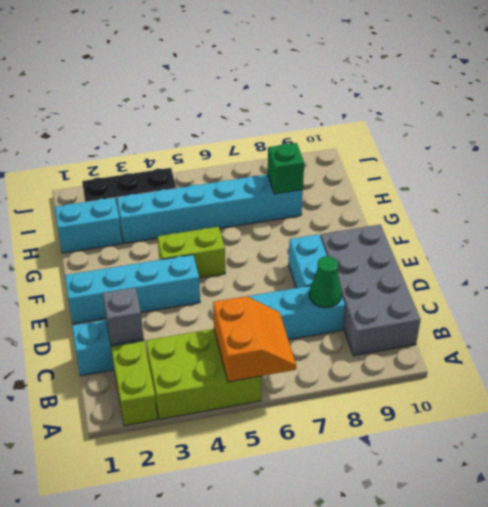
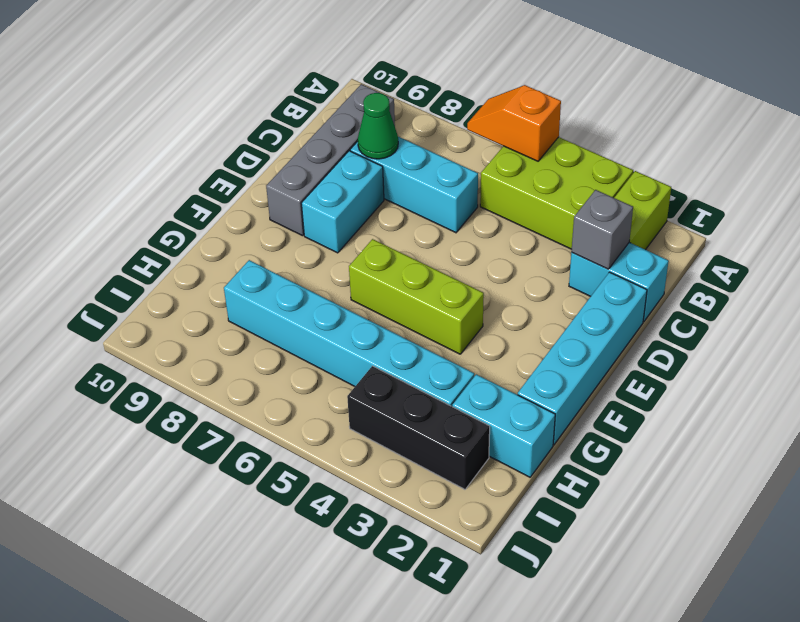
orange 2x2 slope [213,296,296,382] -> orange 1x2 slope [467,85,561,161]
grey 2x4 brick [320,225,421,356] -> grey 1x4 brick [266,84,395,236]
cyan 1x4 brick [65,255,200,324] -> cyan 1x4 brick turned to [518,272,647,445]
lime 1x2 brick [158,227,225,278] -> lime 1x3 brick [349,239,484,354]
green 1x1 brick [268,143,304,194] -> none

